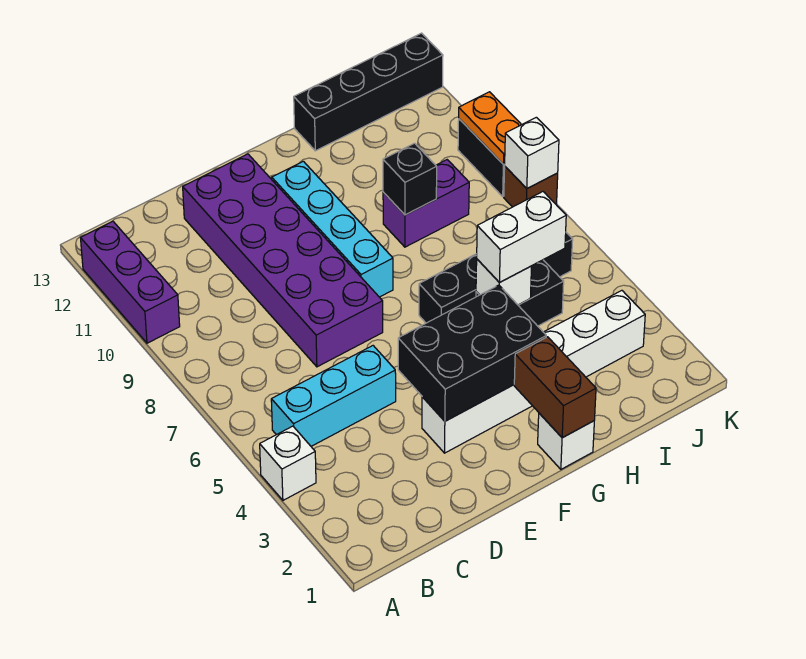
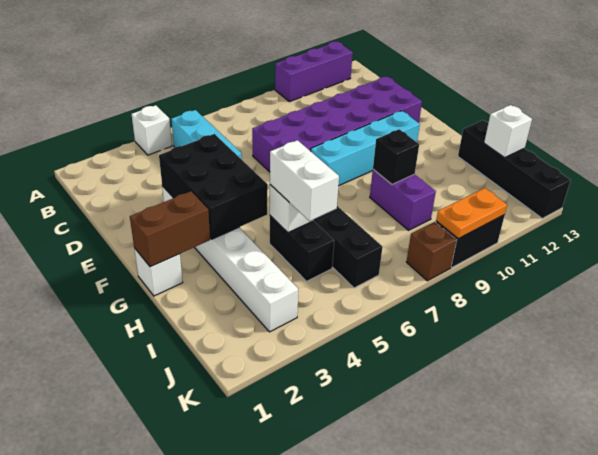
white 1x1 brick [505,117,559,188] -> white 1x1 brick moved to [484,105,532,158]

